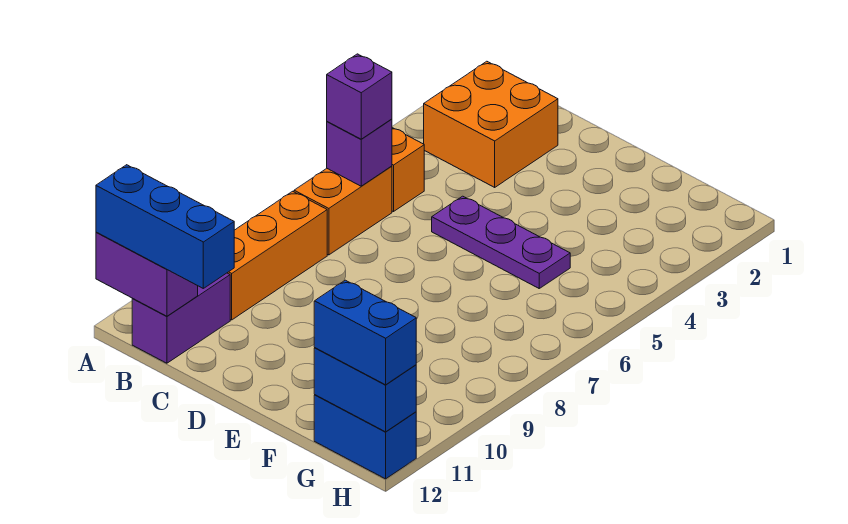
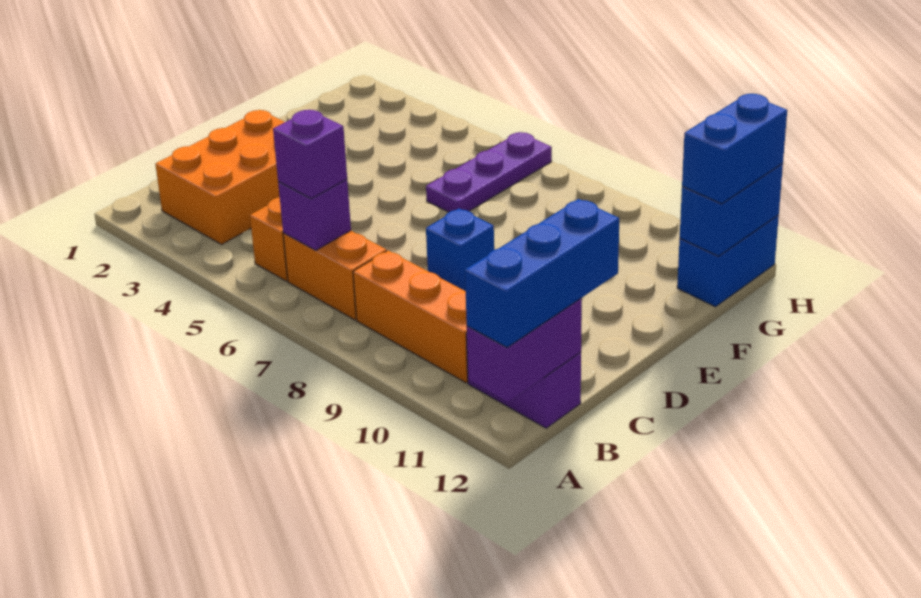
orange 2x2 brick [424,61,558,187] -> orange 2x3 brick [155,110,285,244]
purple 1x3 plate [432,196,570,288] -> purple 1x3 plate moved to [426,132,552,212]
none -> blue 1x1 brick [426,209,494,291]

